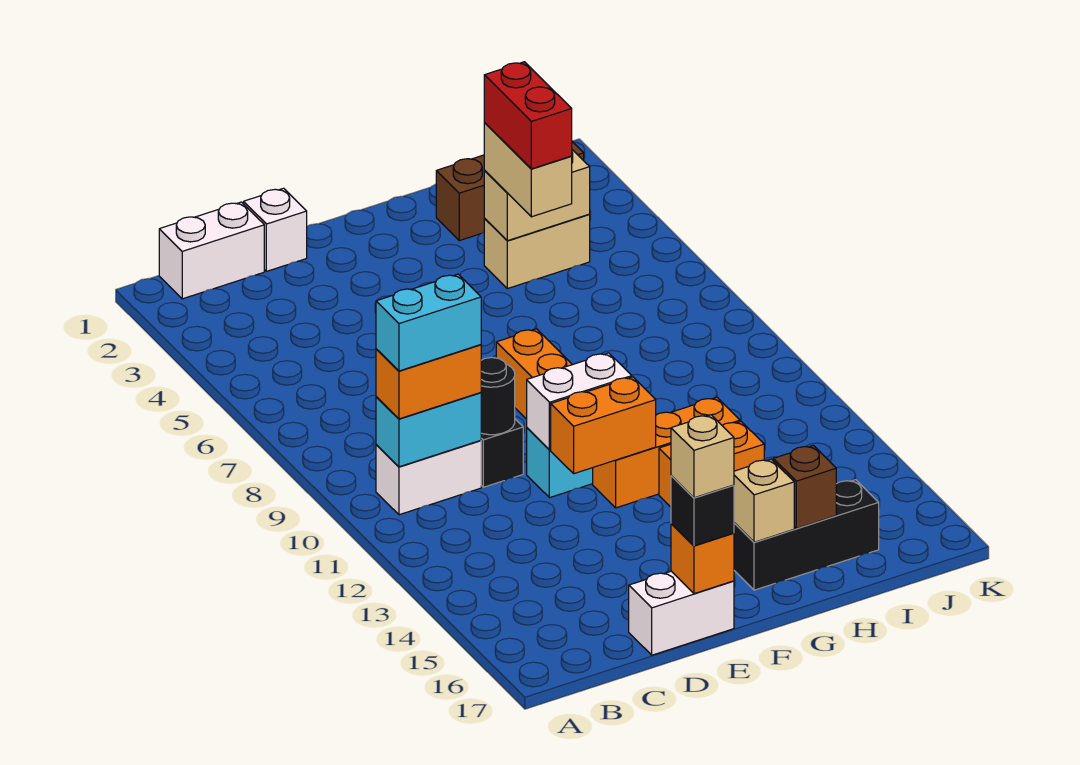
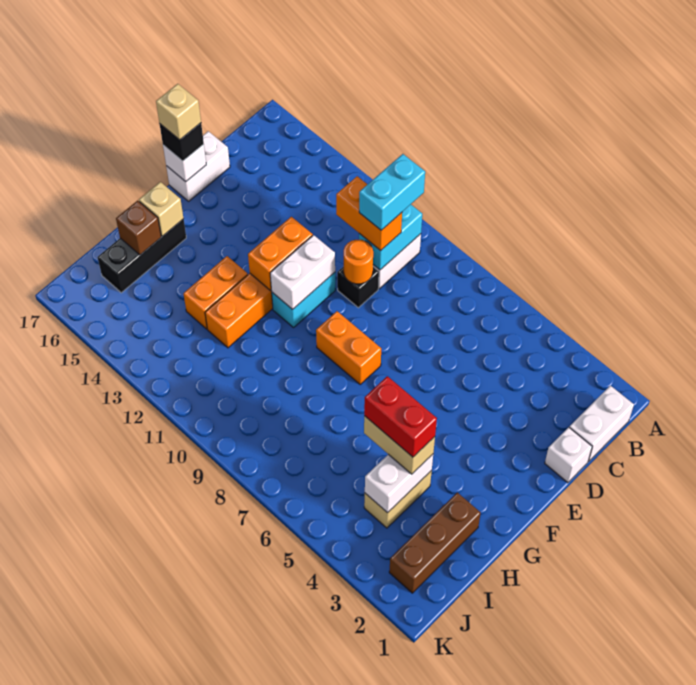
orange 1x2 brick [376,345,481,419] -> orange 1x2 brick turned to [336,176,402,251]
black 1x1 round brick [481,357,515,435] -> orange 1x1 round brick [344,240,373,284]
orange 1x1 brick [671,524,734,594] -> white 1x1 brick [163,144,206,182]
tan 1x2 brick [484,150,590,241] -> white 1x2 brick [365,454,433,513]

